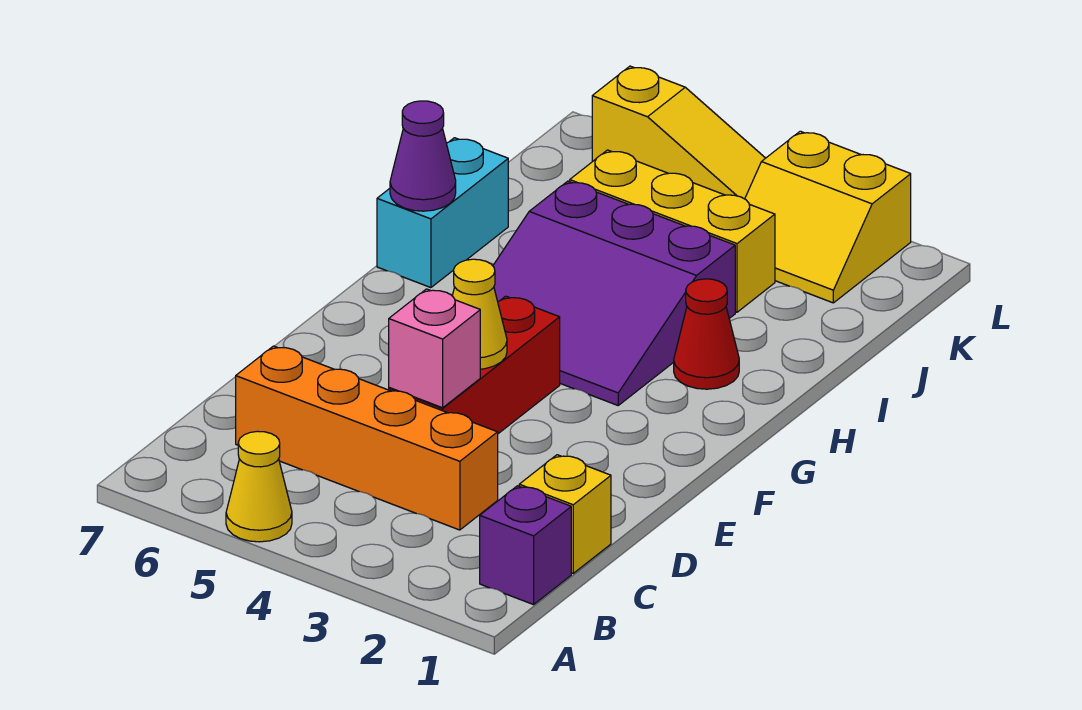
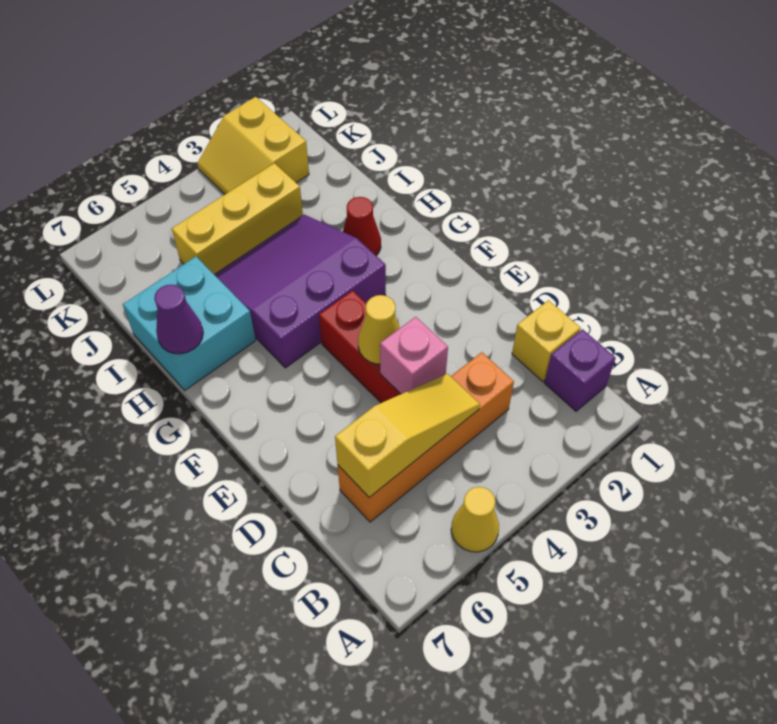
purple 3x3 slope [493,181,735,405] -> purple 3x3 slope turned to [214,215,386,368]
cyan 1x2 brick [377,138,508,288] -> cyan 2x2 brick [123,257,256,390]
yellow 2x2 slope [745,131,911,303] -> yellow 2x2 slope turned to [197,97,309,194]
yellow 1x3 slope [592,66,765,199] -> yellow 1x3 slope moved to [335,374,480,497]

